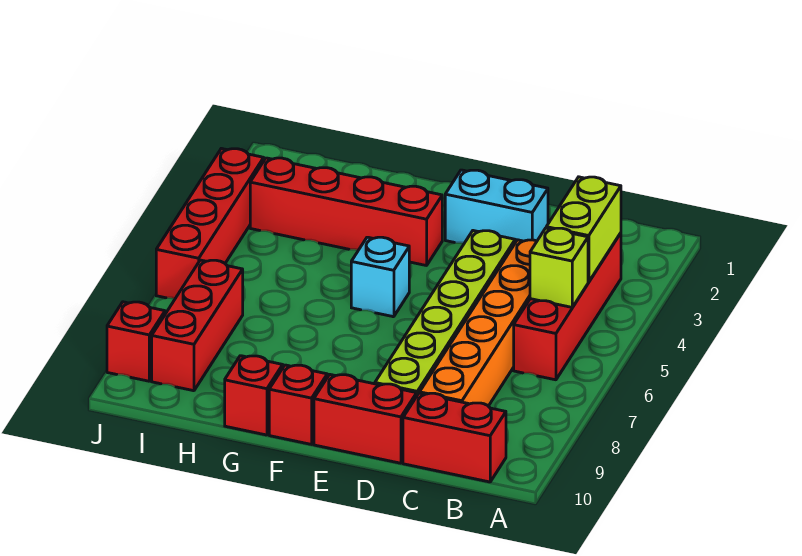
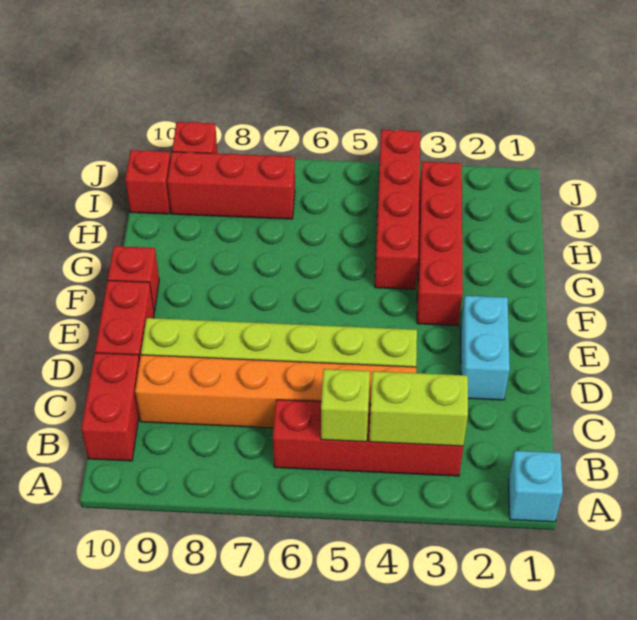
cyan 1x1 brick [351,237,409,317] -> cyan 1x1 brick moved to [509,451,563,522]
red 1x1 brick [225,356,283,435] -> red 1x1 brick moved to [125,150,171,214]
red 1x4 brick [156,148,264,298] -> red 1x4 brick turned to [375,130,420,289]

